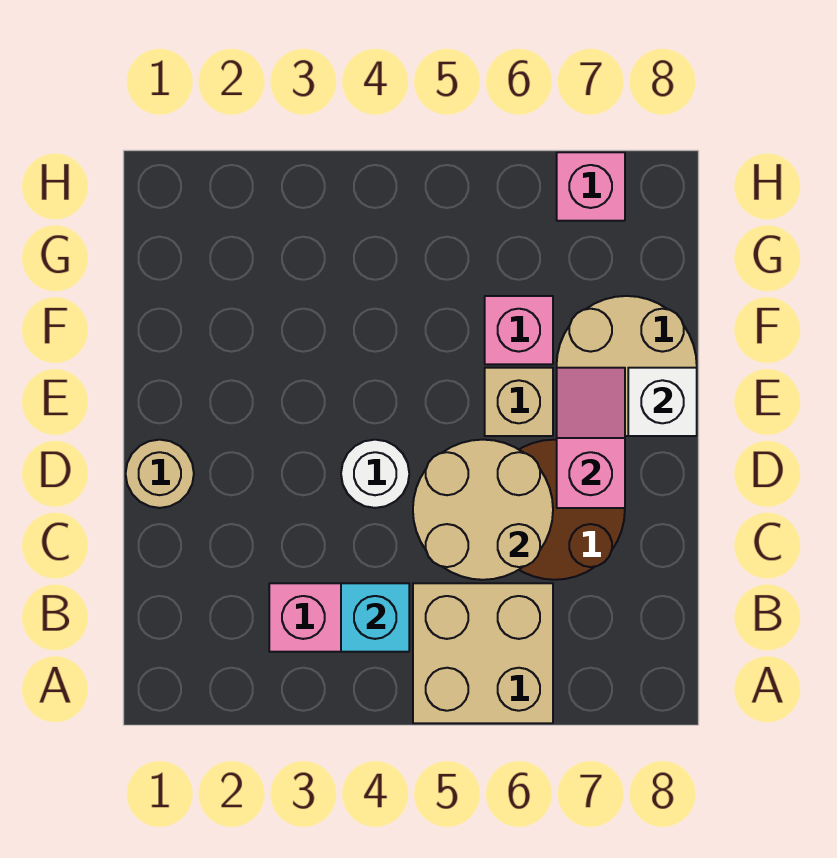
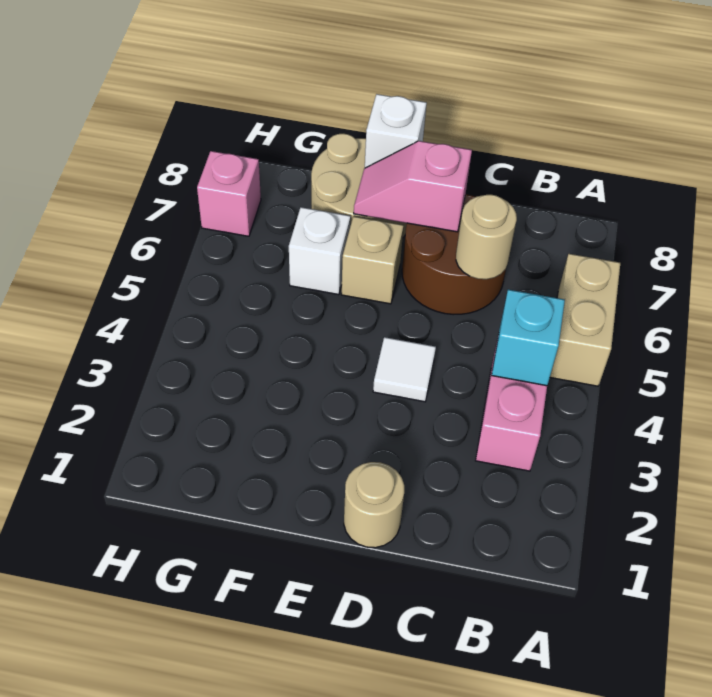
tan 2x2 brick [413,583,553,723] -> tan 1x2 brick [550,254,620,386]
tan 2x2 round brick [413,440,553,580] -> tan 1x1 round brick [456,194,517,279]
white 1x1 round brick [341,440,409,508] -> white 1x1 tile [373,337,436,402]
pink 1x1 brick [485,296,553,364] -> white 1x1 brick [289,207,351,295]

